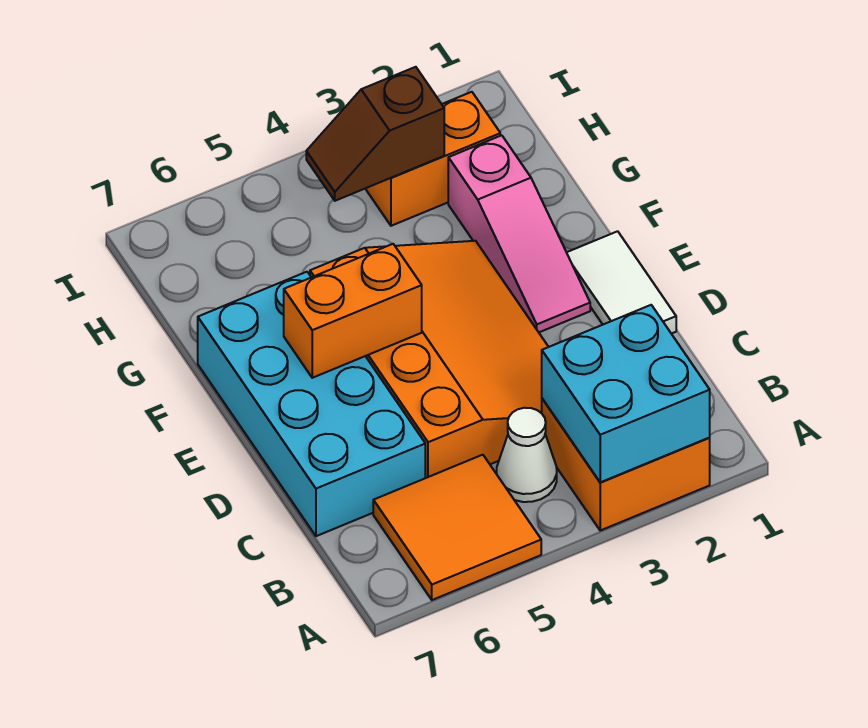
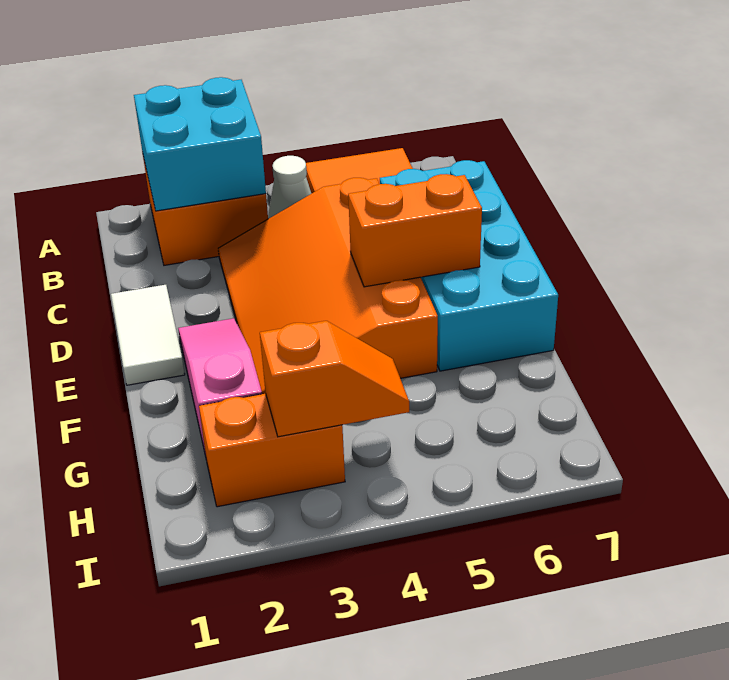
brown 1x2 slope [306,67,444,201] -> orange 1x2 slope [260,321,409,437]

